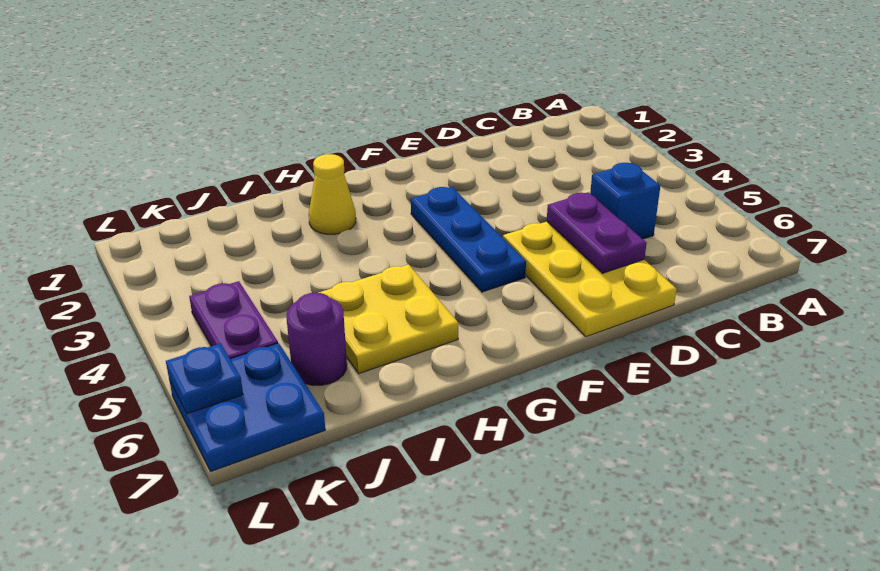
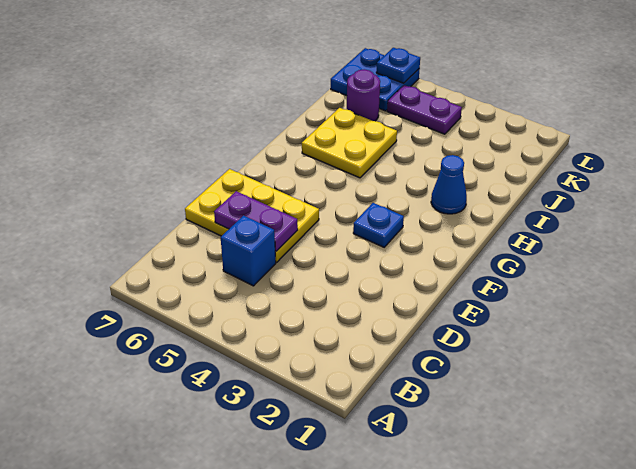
blue 1x3 plate [411,187,526,292] -> blue 1x1 plate [353,203,404,247]
yellow 1x1 cone [309,154,356,234] -> blue 1x1 cone [431,155,467,214]

